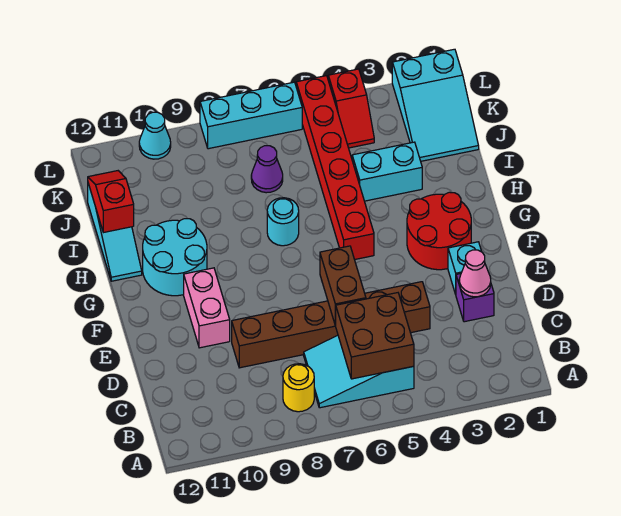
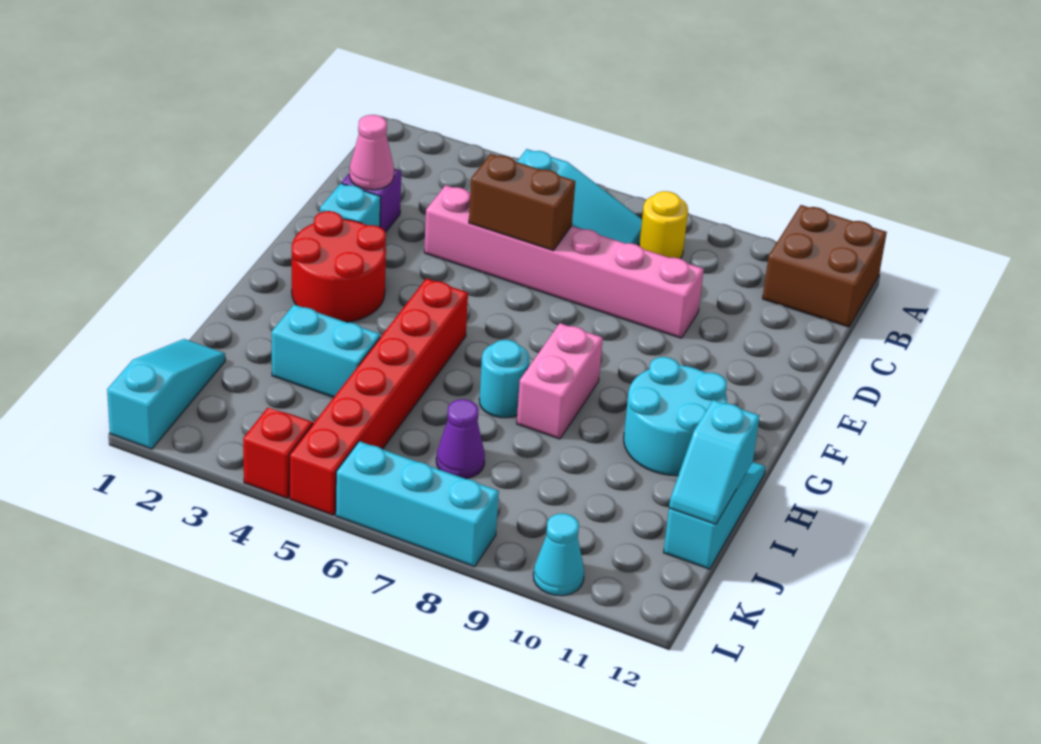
brown 2x2 brick [336,293,414,379] -> brown 2x2 brick moved to [762,205,887,327]
brown 1x6 brick [232,282,430,368] -> pink 1x6 brick [424,185,704,338]
brown 1x2 brick [320,246,366,326] -> brown 1x2 brick turned to [469,154,575,251]
pink 1x2 brick [184,268,230,348] -> pink 1x2 brick moved to [517,323,603,439]
red 1x2 slope [88,171,134,233] -> cyan 1x2 slope [669,400,760,524]
cyan 2x3 slope [392,49,479,161] -> cyan 1x3 slope [107,339,225,449]

